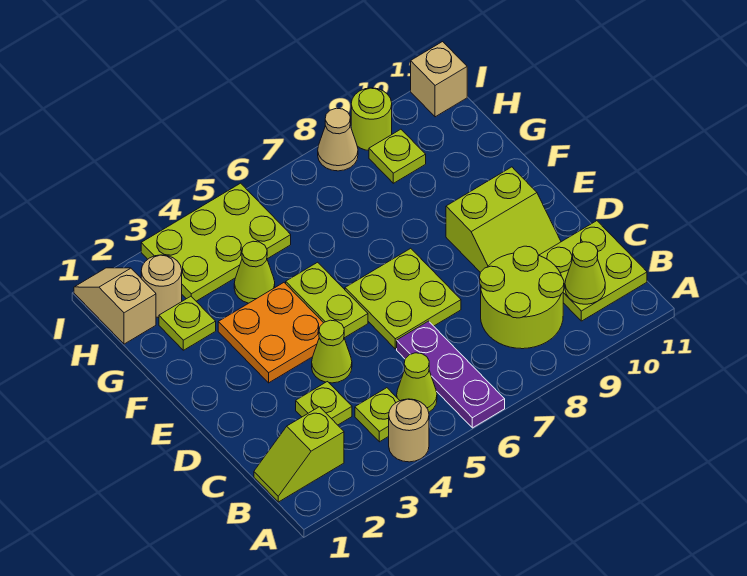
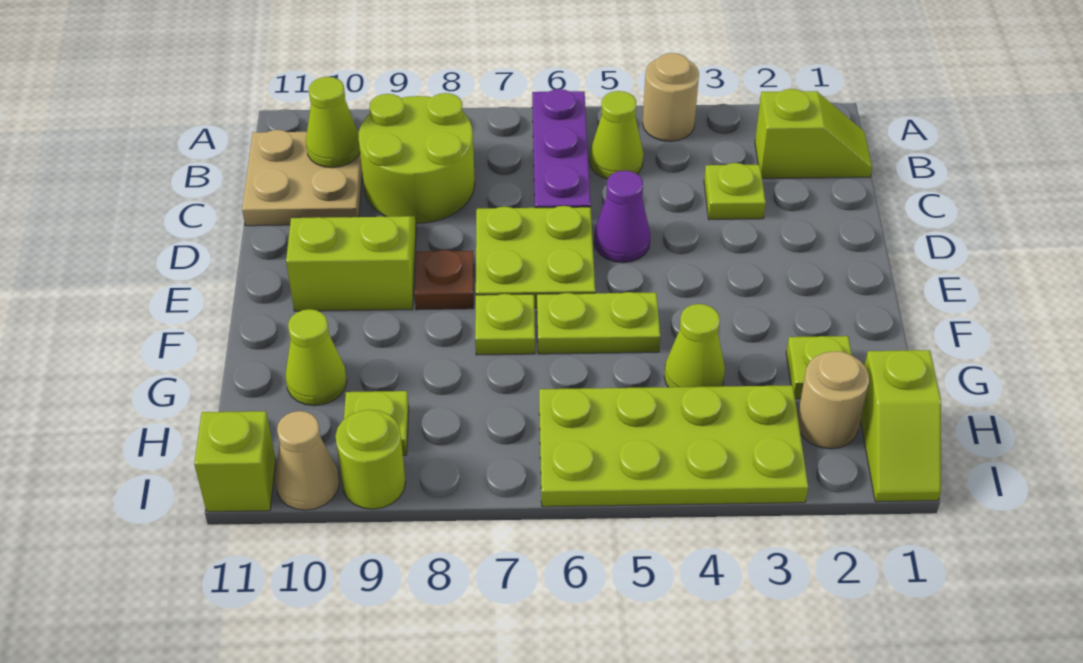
lime 1x1 plate [355,388,400,442] -> lime 1x1 plate moved to [475,294,535,355]
lime 2x2 plate [539,221,647,321] -> tan 2x2 plate [242,130,362,226]
lime 1x1 cone [312,320,352,383] -> lime 1x1 cone moved to [285,309,347,406]
none -> purple 1x1 cone [594,171,650,263]
orange 2x2 plate [218,283,323,383] -> none
lime 1x2 plate [286,262,368,338] -> lime 1x2 plate turned to [537,292,660,354]
none -> brown 1x1 plate [414,250,474,310]
tan 1x2 slope [74,268,156,344] -> lime 1x2 slope [860,350,941,502]
lime 2x3 plate [141,183,291,301] -> lime 2x4 plate [539,385,808,507]
tan 1x1 cone [318,108,358,171] -> tan 1x1 cone moved to [275,411,339,510]
tan 1x1 brick [411,42,467,117] -> lime 1x1 brick [194,411,276,512]

